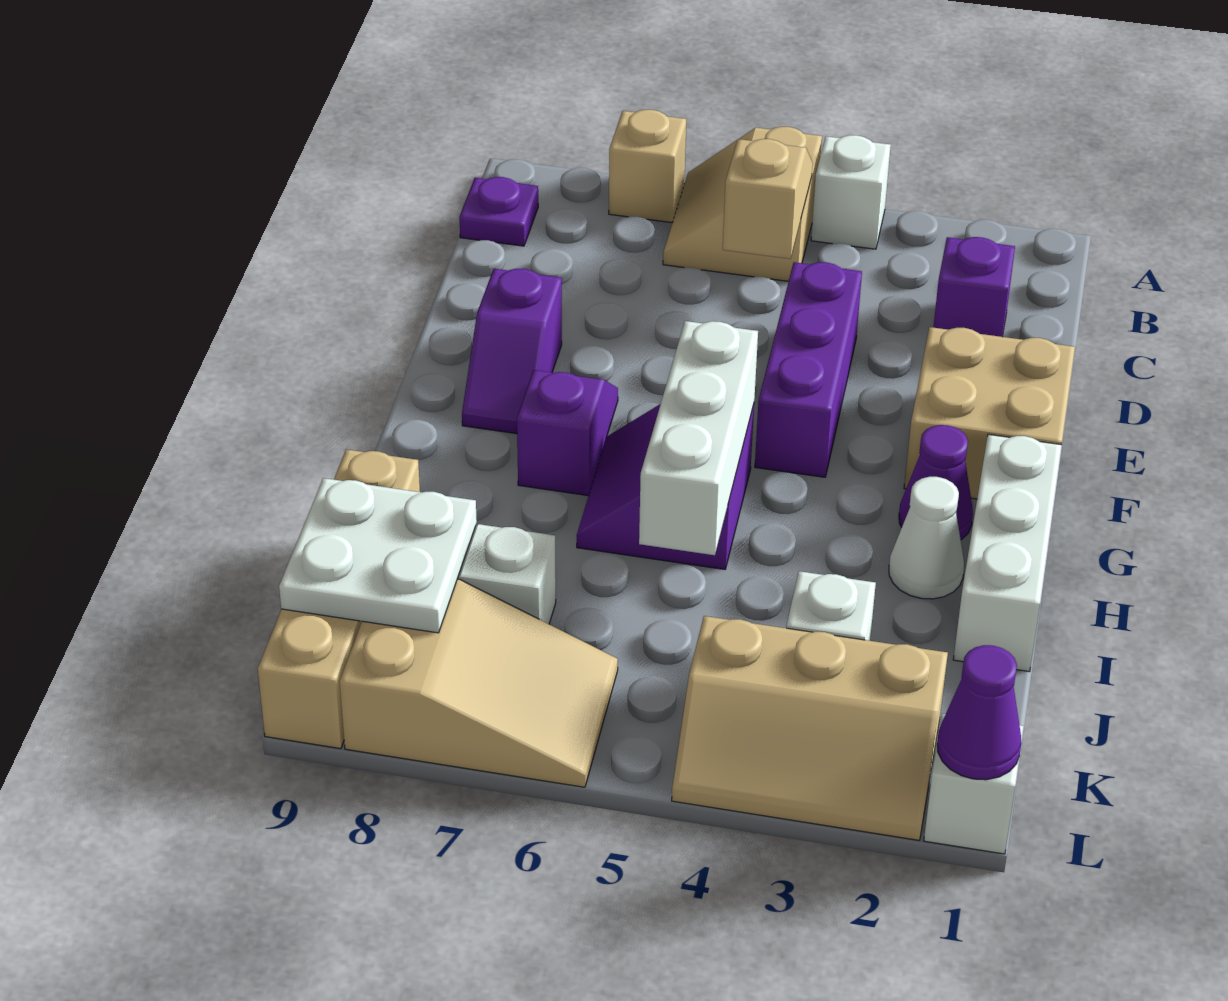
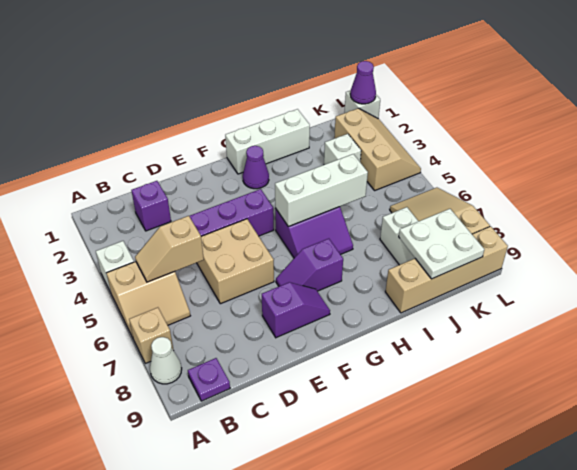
tan 2x2 brick [904,327,1075,499] -> tan 2x2 brick moved to [197,219,274,304]
white 1x1 cone [889,477,964,599] -> white 1x1 cone moved to [150,337,182,384]

